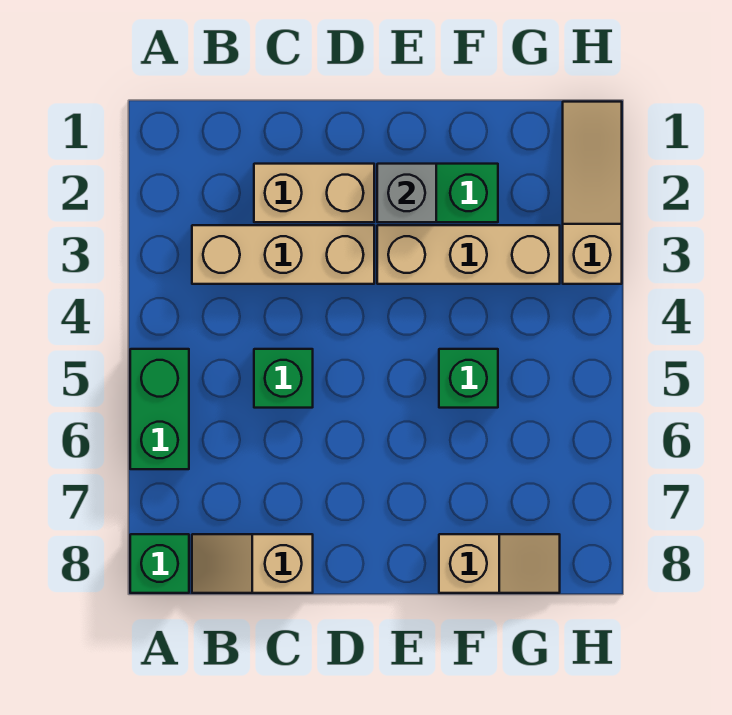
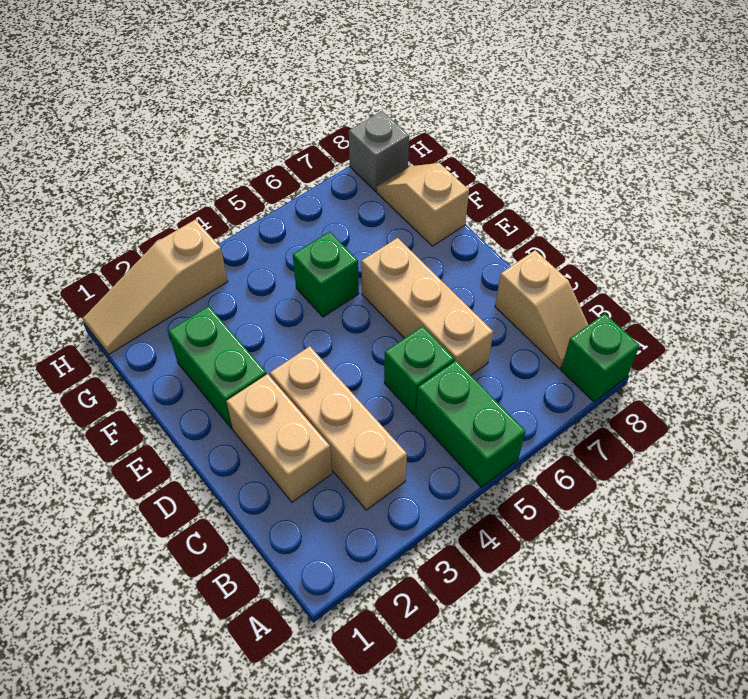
green 1x2 brick [130,349,189,469] -> green 1x2 brick turned to [416,361,525,487]
grey 1x1 brick [377,164,436,222] -> grey 1x1 brick moved to [349,111,409,191]
tan 1x3 brick [377,225,560,284] -> tan 1x3 brick moved to [361,238,493,375]

